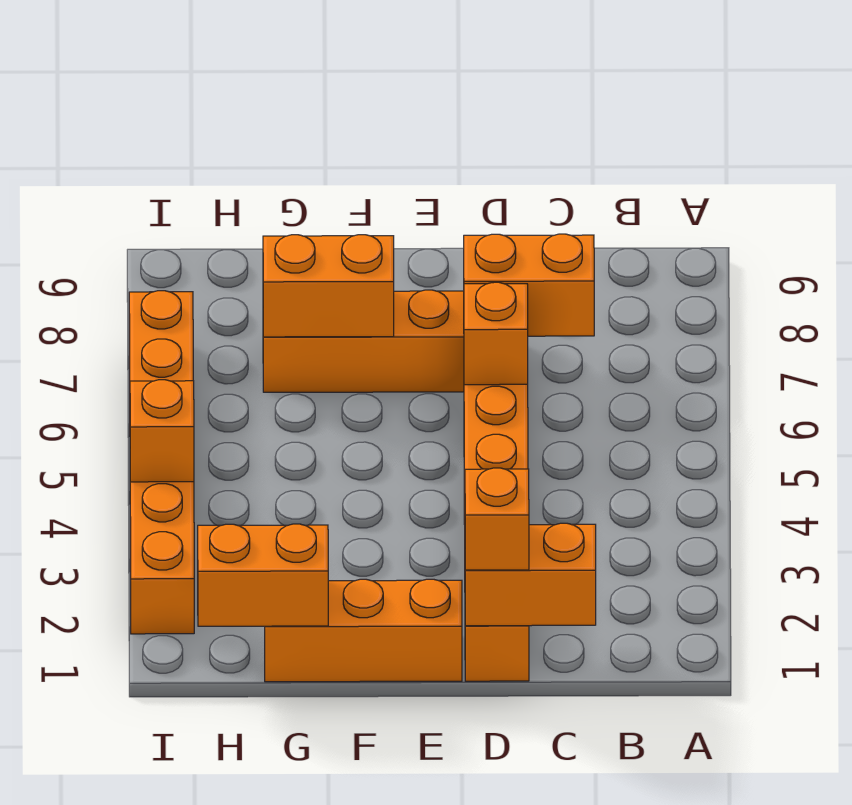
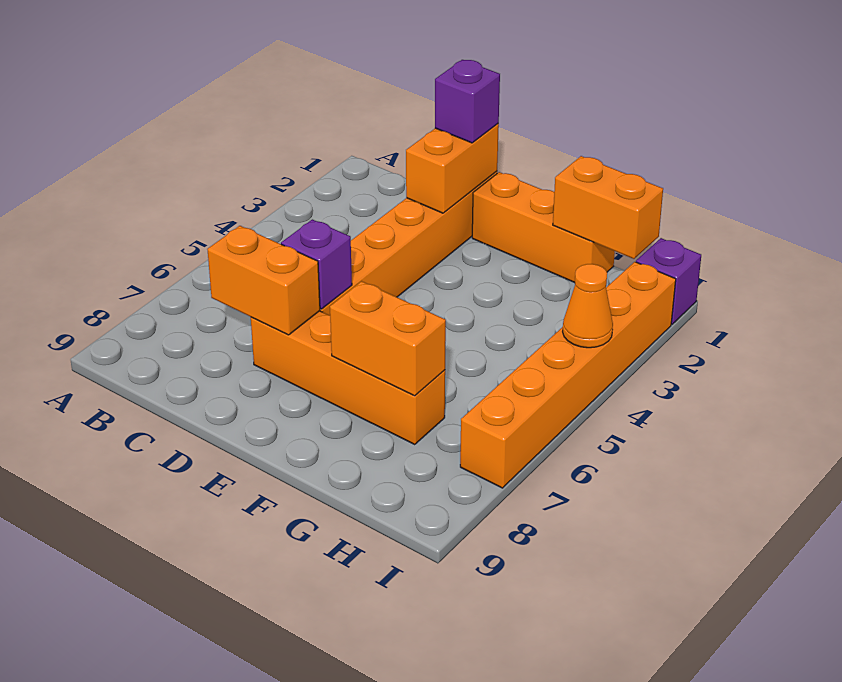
orange 1x2 brick [465,523,596,626] -> orange 1x2 brick turned to [406,124,499,213]
orange 1x1 brick [465,468,529,570] -> purple 1x1 brick [435,60,500,143]
orange 1x1 brick [464,282,528,385] -> purple 1x1 brick [281,219,352,309]
none -> purple 1x1 brick [636,238,701,324]
orange 1x1 brick [130,380,194,482] -> orange 1x1 cone [563,264,613,348]

